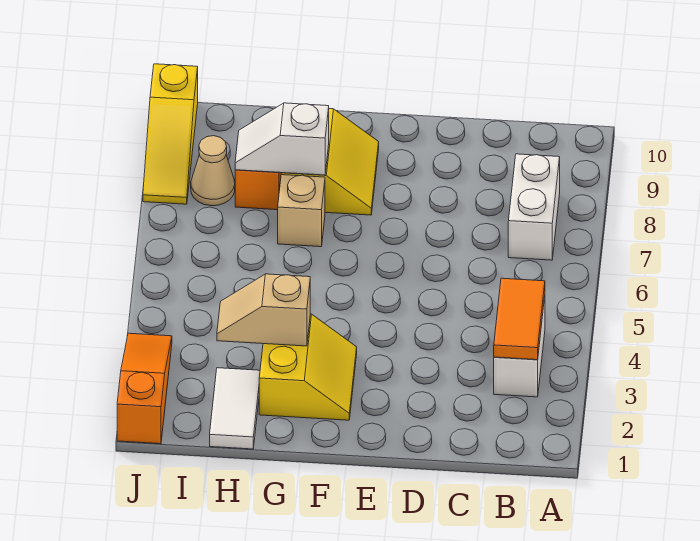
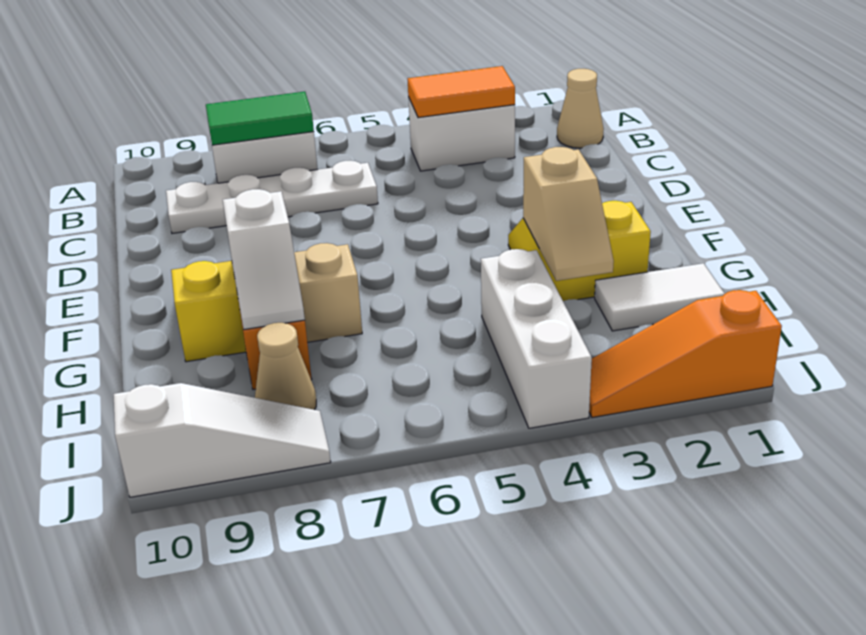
none -> tan 1x1 cone [557,69,604,148]
none -> green 1x2 tile [206,92,314,145]
none -> white 1x4 plate [166,161,378,233]
none -> white 1x3 brick [481,249,592,428]
yellow 1x3 slope [143,64,198,204] -> white 1x3 slope [114,383,331,497]

